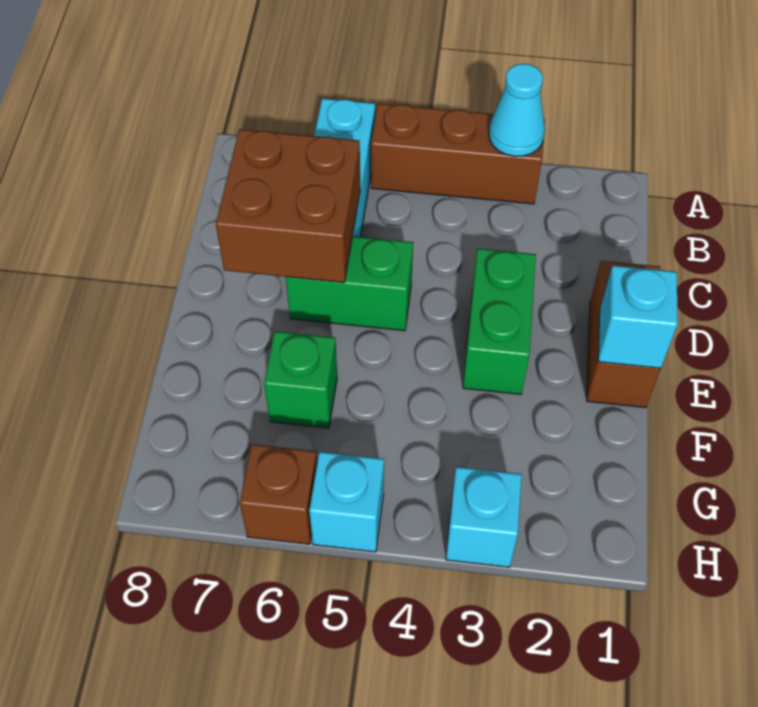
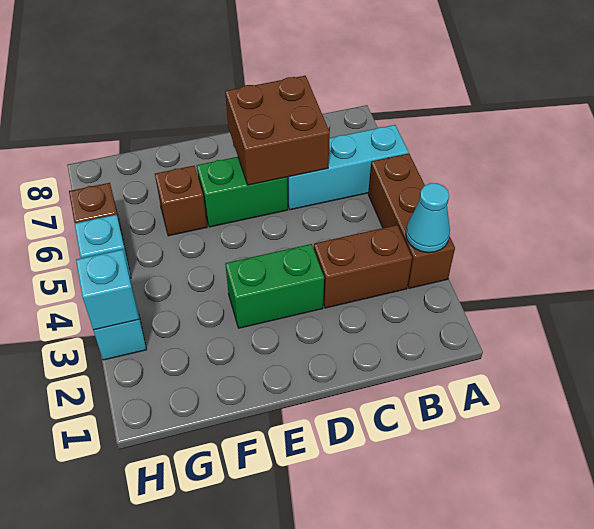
brown 1x2 brick [587,261,661,408] -> brown 1x2 brick moved to [314,225,412,308]
green 1x2 brick [286,236,413,331] -> green 1x2 brick turned to [197,157,288,227]
cyan 1x1 brick [598,265,678,368] -> cyan 1x1 brick moved to [76,249,139,330]
green 1x1 brick [264,331,337,428] -> brown 1x1 brick [155,166,207,236]

